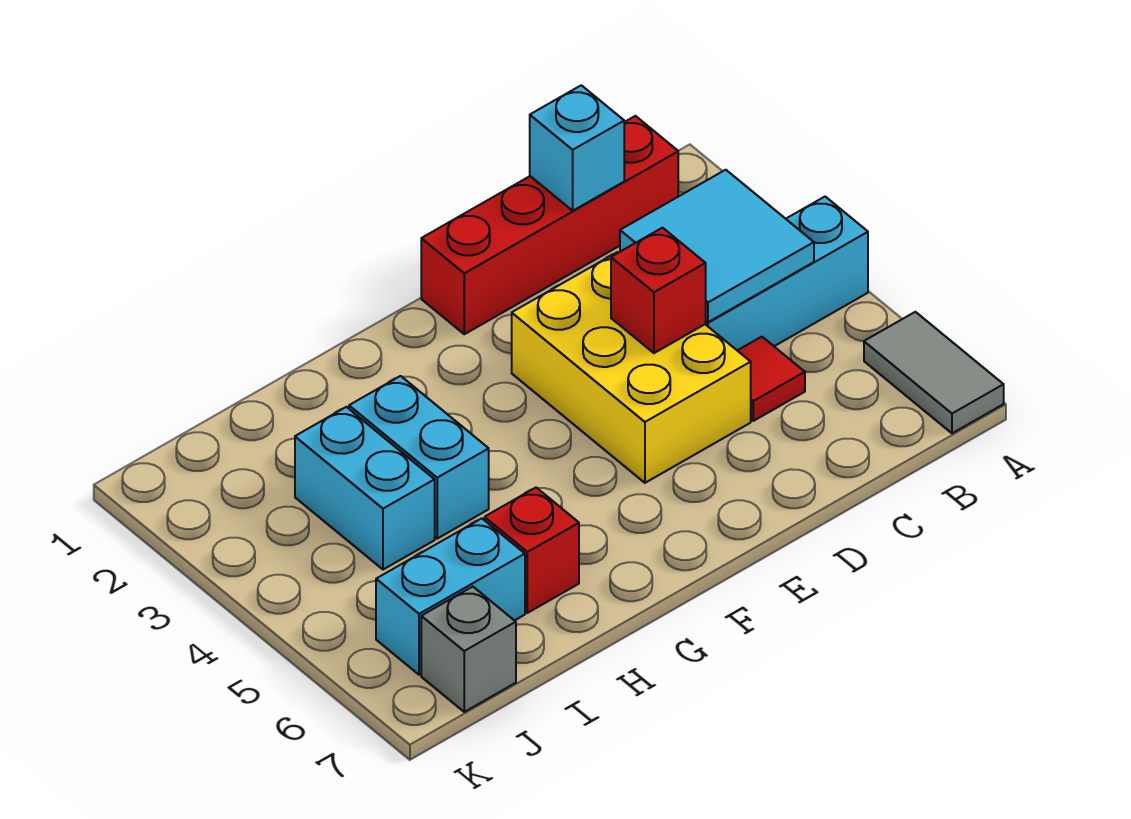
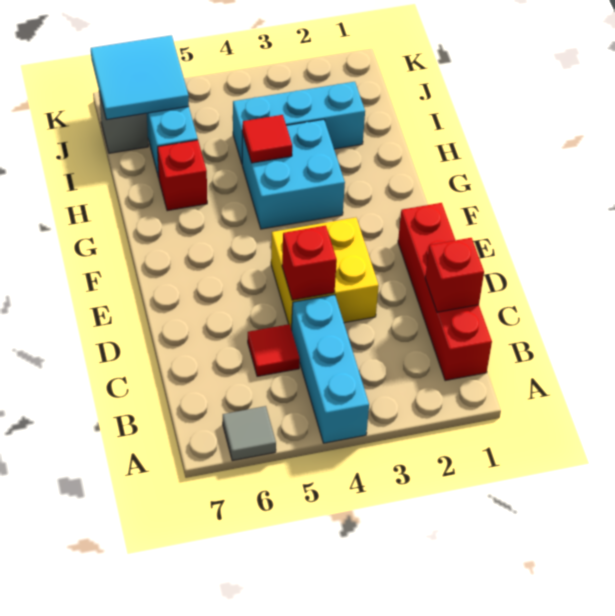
grey 1x2 tile [864,312,1004,433] -> grey 1x1 tile [223,406,276,461]
cyan 2x2 tile [620,170,814,322] -> cyan 2x2 tile moved to [91,35,189,120]
cyan 1x1 brick [530,85,624,211] -> red 1x1 brick [425,238,484,312]
yellow 2x3 brick [512,252,751,483] -> yellow 2x2 brick [271,218,379,330]
cyan 1x2 brick [349,376,489,538] -> cyan 2x2 brick [242,119,345,229]
none -> red 1x1 tile [242,115,292,163]
cyan 1x2 brick [295,407,435,570] -> cyan 1x3 brick [233,82,365,163]

